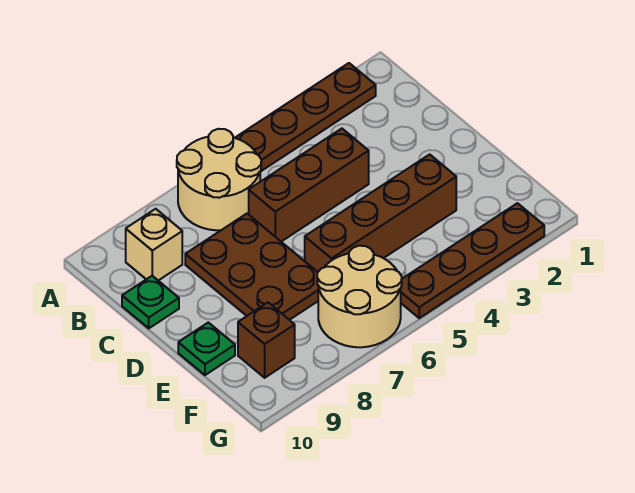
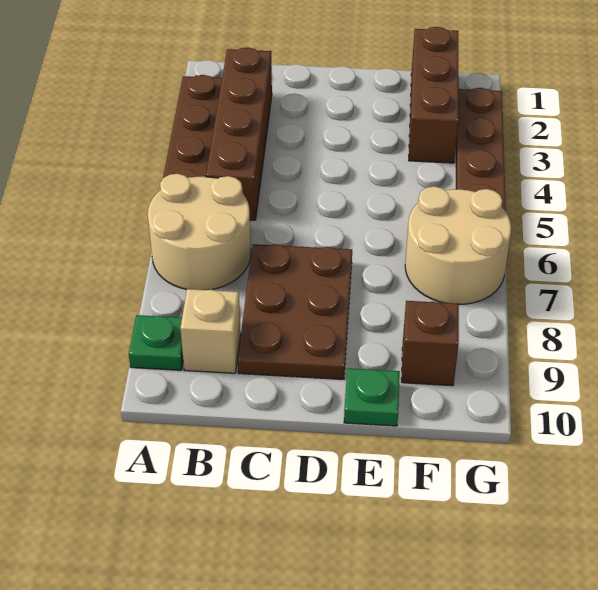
brown 1x3 brick [249,129,369,242] -> brown 1x3 brick moved to [409,27,459,163]
brown 2x3 plate [185,214,318,320] -> brown 2x3 plate turned to [238,244,352,379]
green 1x1 plate [122,276,179,328] -> green 1x1 plate moved to [129,315,183,370]
brown 1x4 brick [305,154,456,272] -> brown 1x4 brick moved to [206,48,272,220]

